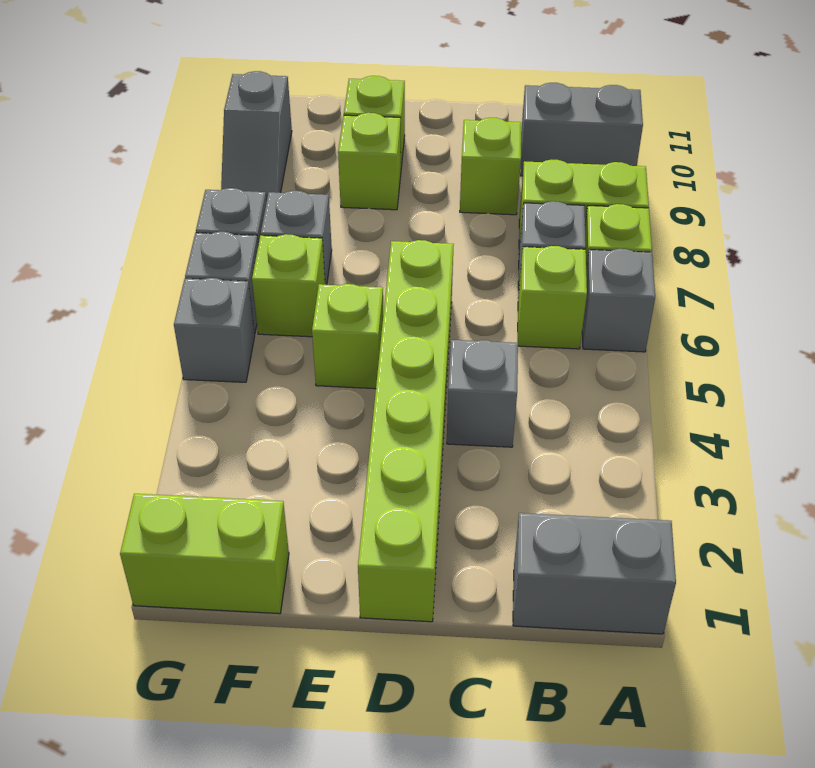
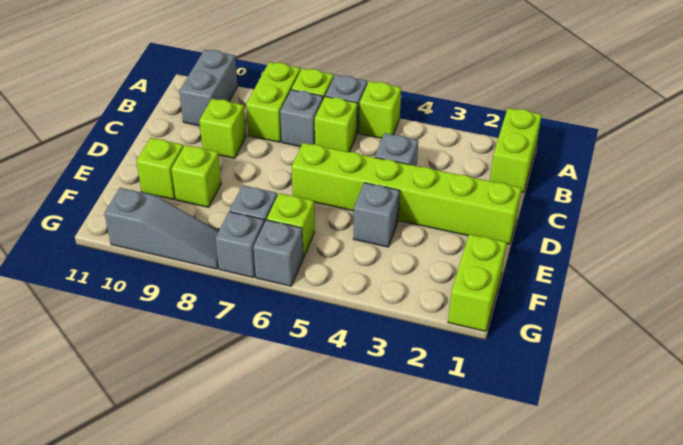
grey 1x2 brick [513,513,676,634] -> lime 1x2 brick [490,108,541,193]
lime 1x1 brick [312,284,383,389] -> lime 1x1 brick moved to [359,81,401,138]
grey 1x1 brick [174,278,255,382] -> grey 1x1 brick moved to [353,183,400,247]
grey 1x2 slope [221,71,292,202] -> grey 1x3 slope [104,188,219,269]

